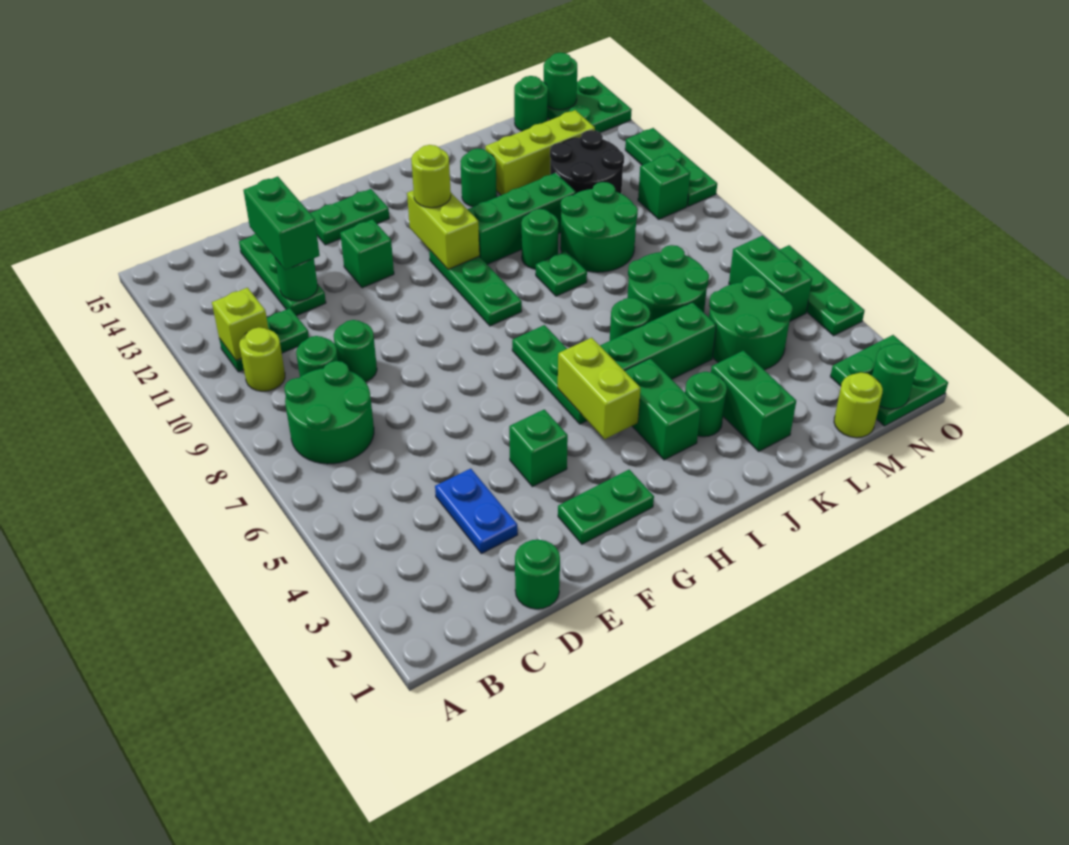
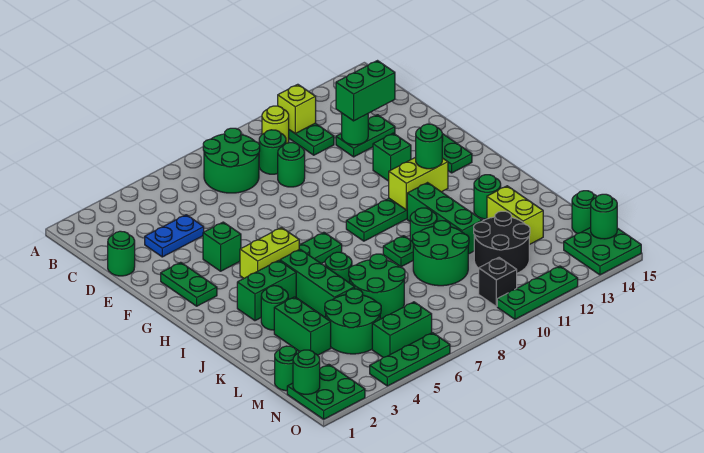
green 1x3 plate [239,234,326,316] -> green 1x2 plate [336,115,395,157]
lime 1x1 round brick [411,145,451,208] -> green 1x1 round brick [416,124,442,169]
green 1x2 brick [711,351,796,451] -> green 1x2 brick turned to [274,297,331,355]
lime 1x3 brick [485,110,595,195] -> lime 1x2 brick [487,186,543,245]
lime 1x1 round brick [834,373,883,438] -> green 1x1 round brick [275,346,299,391]
green 1x1 brick [638,154,690,219] -> black 1x1 brick [479,258,517,307]

